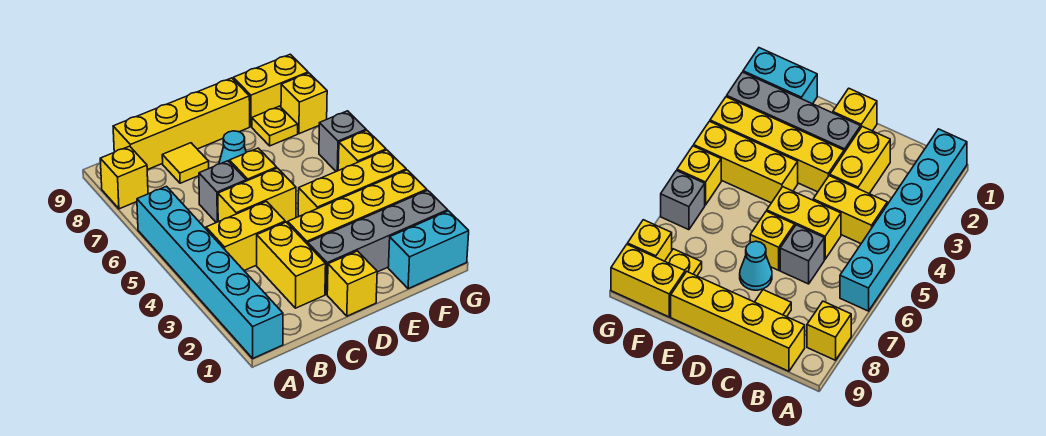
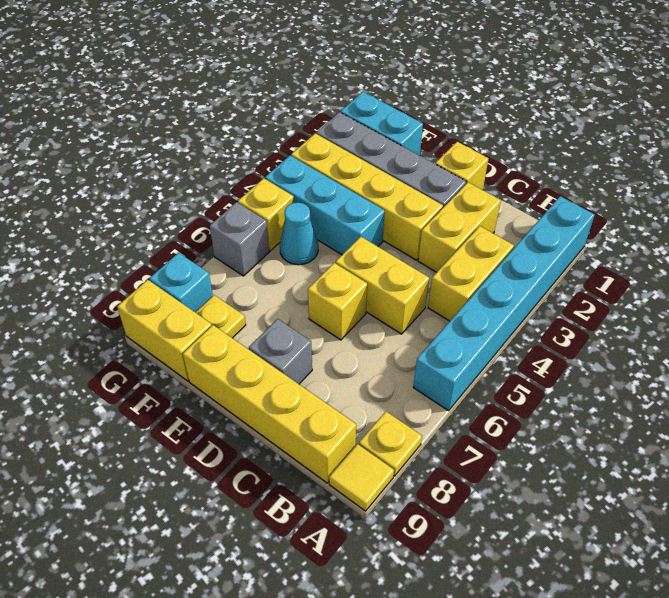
yellow 1x1 brick [100,146,148,209] -> yellow 1x1 plate [359,412,422,476]
yellow 1x2 brick [206,201,285,270] -> yellow 1x2 brick turned to [428,226,514,321]
grey 1x1 brick [199,161,246,223] -> grey 1x1 brick moved to [249,319,312,384]
yellow 1x1 tile [162,143,209,183] -> yellow 1x1 tile moved to [329,444,394,511]
cyan 1x1 cone [219,131,246,164] -> cyan 1x1 cone moved to [280,203,318,265]
yellow 1x3 brick [298,150,406,217] -> cyan 1x3 brick [265,156,385,255]
yellow 1x1 brick [281,73,327,134] -> cyan 1x1 brick [149,253,213,312]

